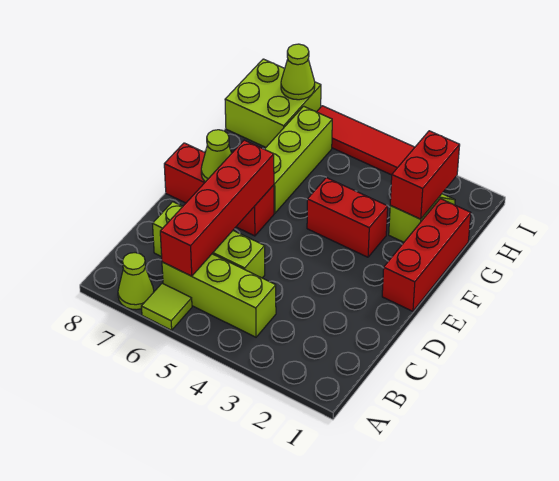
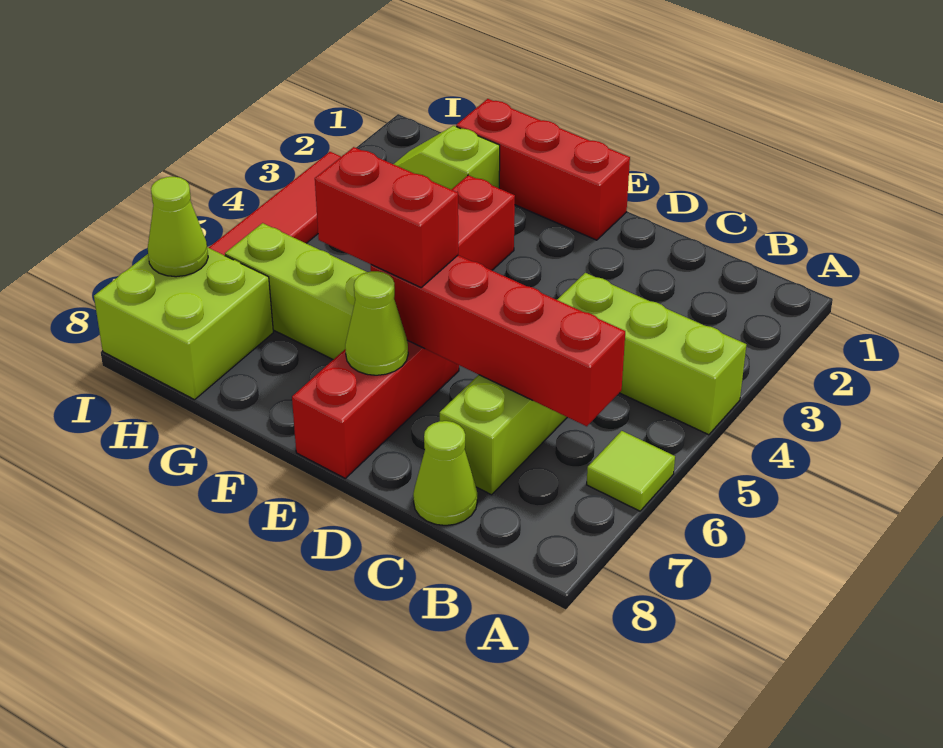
lime 1x1 cone [118,253,154,310] -> lime 1x1 cone moved to [413,421,477,525]
lime 1x3 brick [162,254,276,337] -> lime 1x3 brick turned to [557,273,746,435]
red 1x2 brick [390,131,460,219] -> red 1x2 brick moved to [315,147,458,287]

